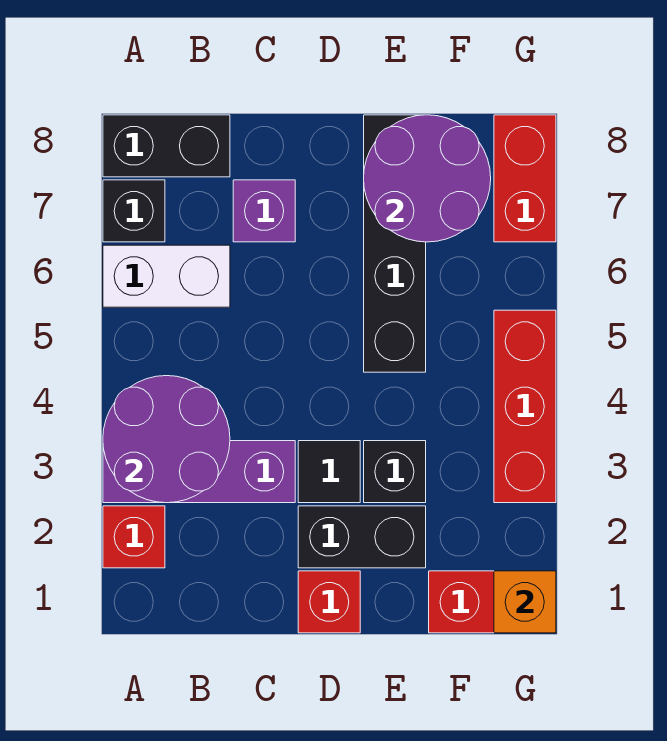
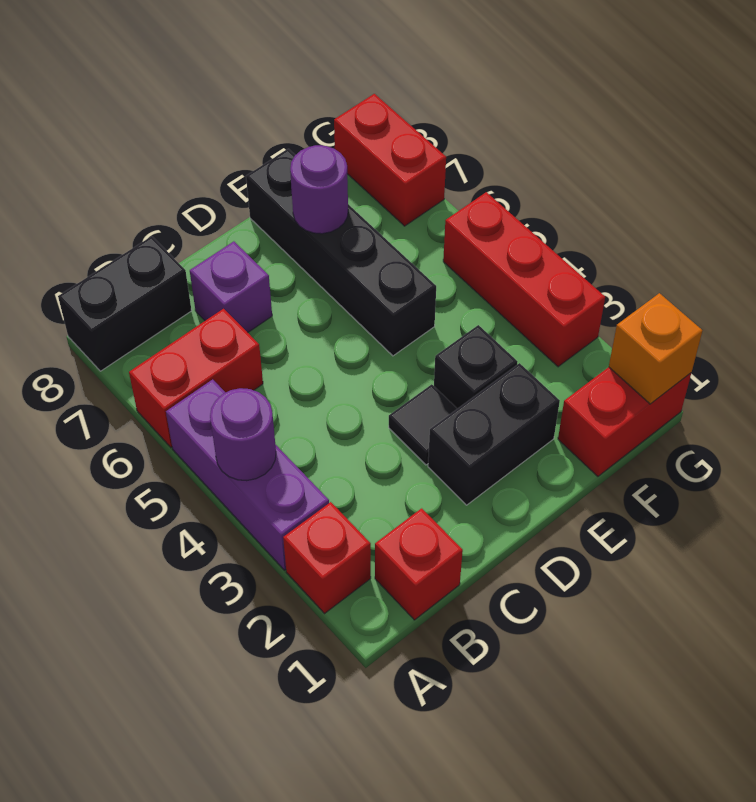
purple 1x3 brick [103,441,295,503] -> purple 1x3 brick turned to [166,379,329,570]
purple 2x2 round brick [103,376,230,503] -> purple 1x1 round brick [210,388,276,481]
white 1x2 brick [103,245,230,307] -> red 1x2 brick [129,309,263,447]
black 1x1 brick [103,180,165,242] -> none
red 1x1 brick [298,571,360,633] -> red 1x1 brick moved to [375,508,463,620]
purple 2x2 round brick [364,115,491,242] -> purple 1x1 round brick [290,145,348,234]

